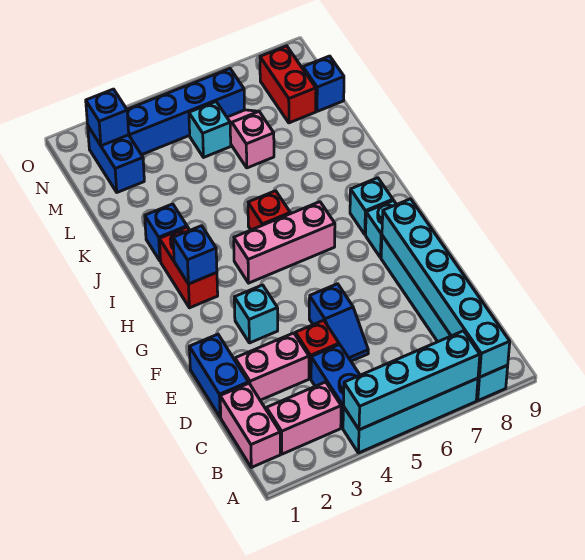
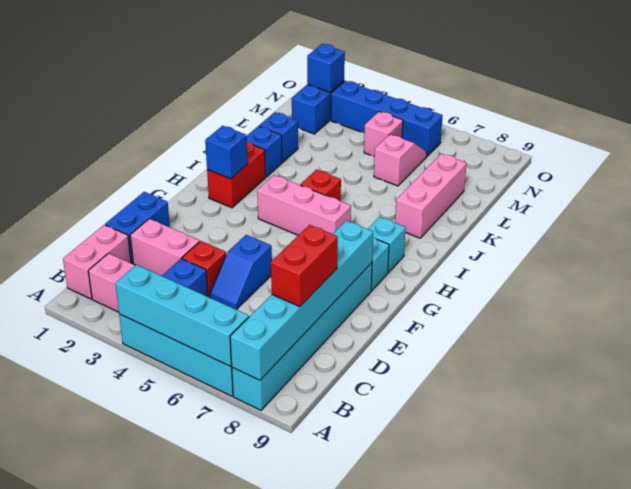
cyan 1x1 brick [234,285,278,343] -> none
none -> pink 1x3 brick [395,154,466,238]
cyan 1x1 brick [189,102,231,157] -> pink 1x1 brick [364,111,403,156]
red 1x2 brick [260,46,316,123] -> red 1x2 brick moved to [271,225,338,307]
blue 1x1 brick [303,56,344,111] -> blue 1x1 brick moved to [259,112,298,162]

